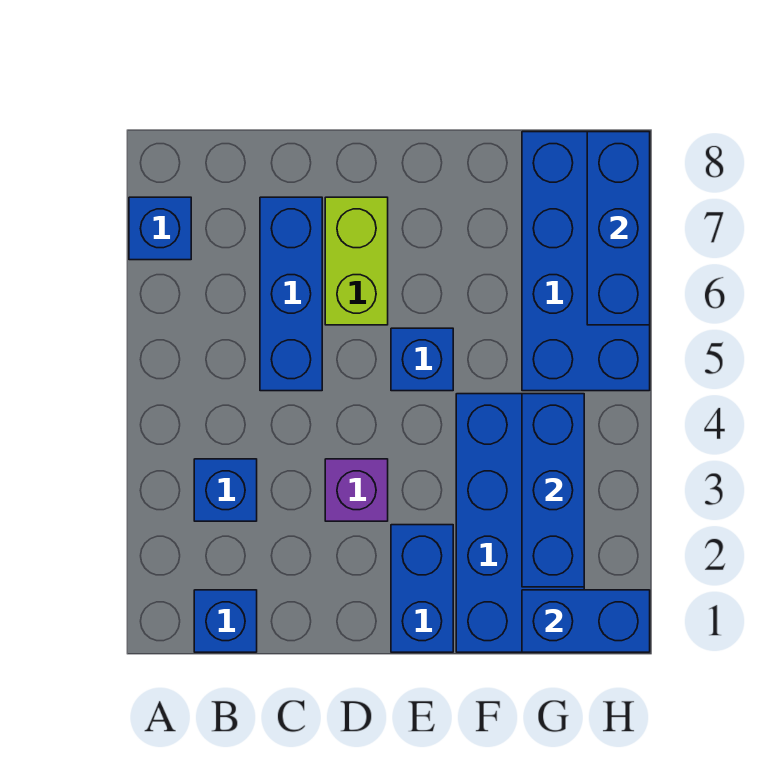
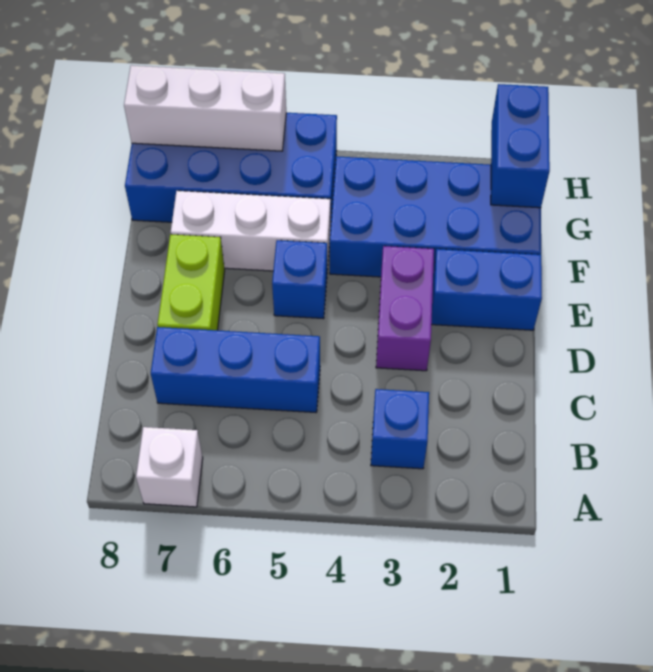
blue 1x1 brick [129,197,191,260] -> white 1x1 brick [136,427,203,507]
blue 1x1 brick [194,590,257,652] -> none
purple 1x1 brick [325,459,388,521] -> purple 1x2 brick [376,246,434,371]
lime 1x2 brick [325,197,388,325] -> lime 1x2 brick turned to [158,234,225,330]
none -> white 1x3 brick [171,191,330,271]
blue 1x3 brick [522,394,584,587] -> none
blue 1x3 brick [587,132,650,325] -> white 1x3 brick [124,65,286,151]

